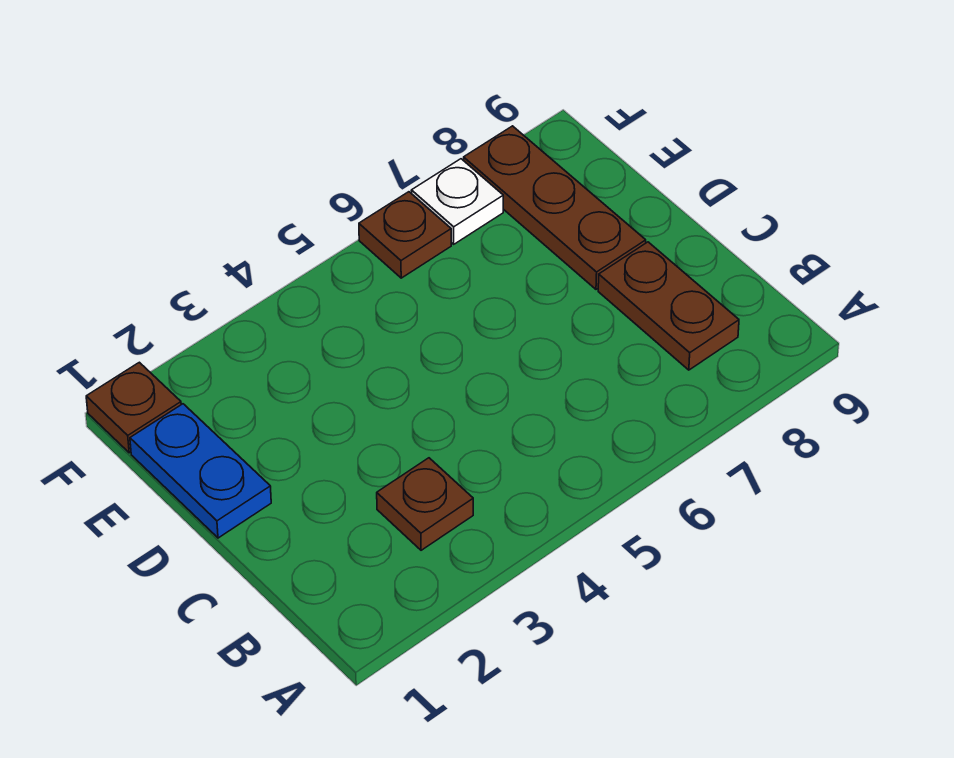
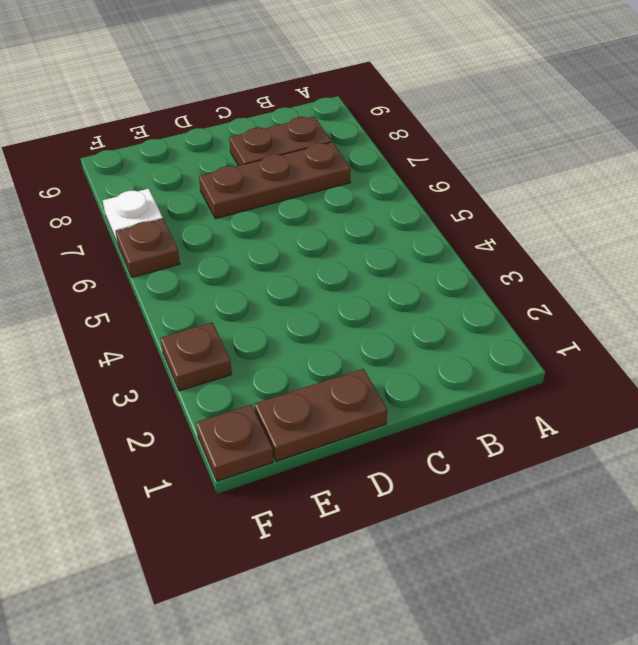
brown 1x1 plate [377,458,473,550] -> brown 1x1 plate moved to [160,322,232,391]
blue 1x2 plate [130,404,271,538] -> brown 1x2 plate [254,369,387,461]
brown 1x3 plate [464,126,646,289] -> brown 1x3 plate moved to [199,142,351,219]

